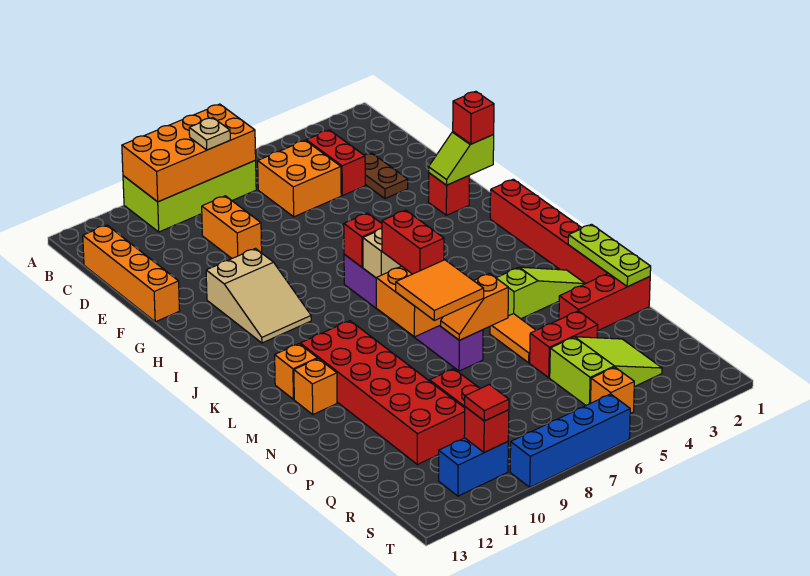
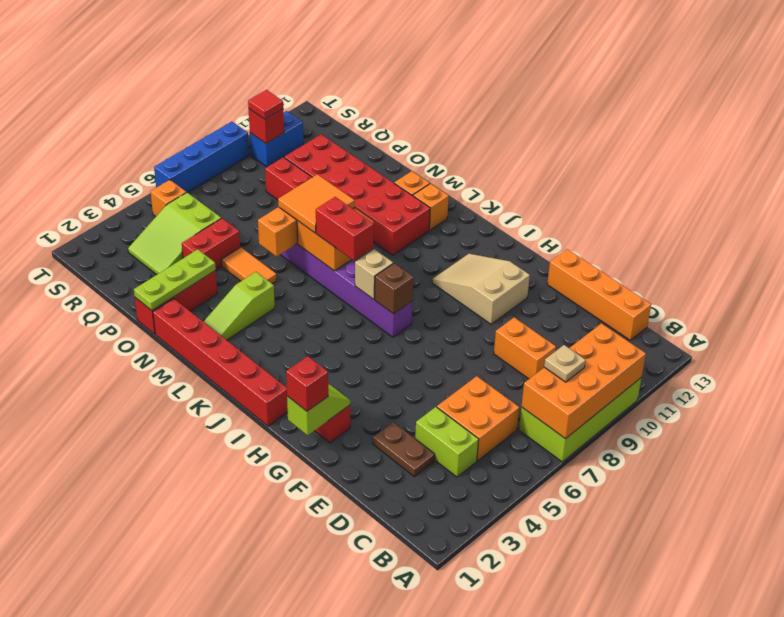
red 1x2 brick [306,130,365,196] -> lime 1x2 brick [415,407,479,477]
red 1x1 brick [344,213,382,267] -> brown 1x1 brick [375,263,413,314]
lime 1x3 plate [568,224,651,287] -> lime 1x3 plate turned to [134,249,216,311]

